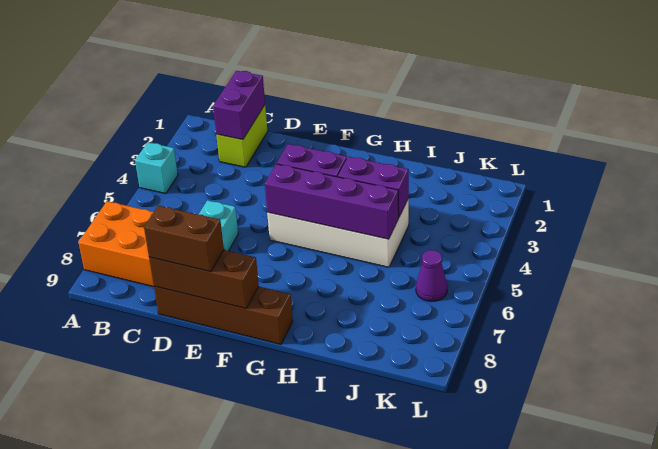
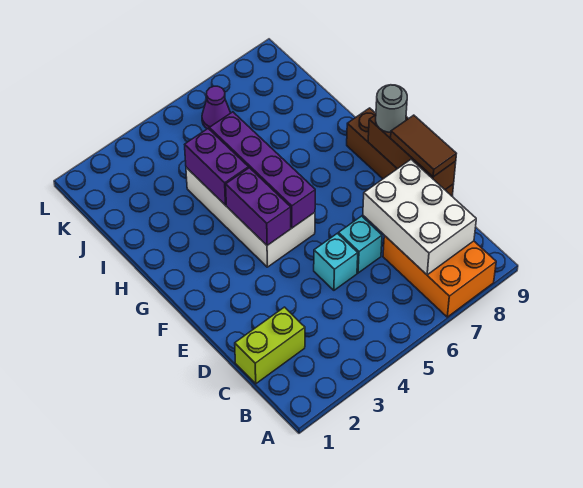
cyan 1x1 brick [135,142,178,194] -> cyan 1x1 brick moved to [314,233,358,290]
none -> white 2x3 brick [363,160,476,275]
purple 1x2 brick [213,71,265,140] -> none
brown 1x2 brick [144,206,224,272] -> brown 1x2 tile [391,115,456,177]
none -> grey 1x1 round brick [376,85,407,132]

